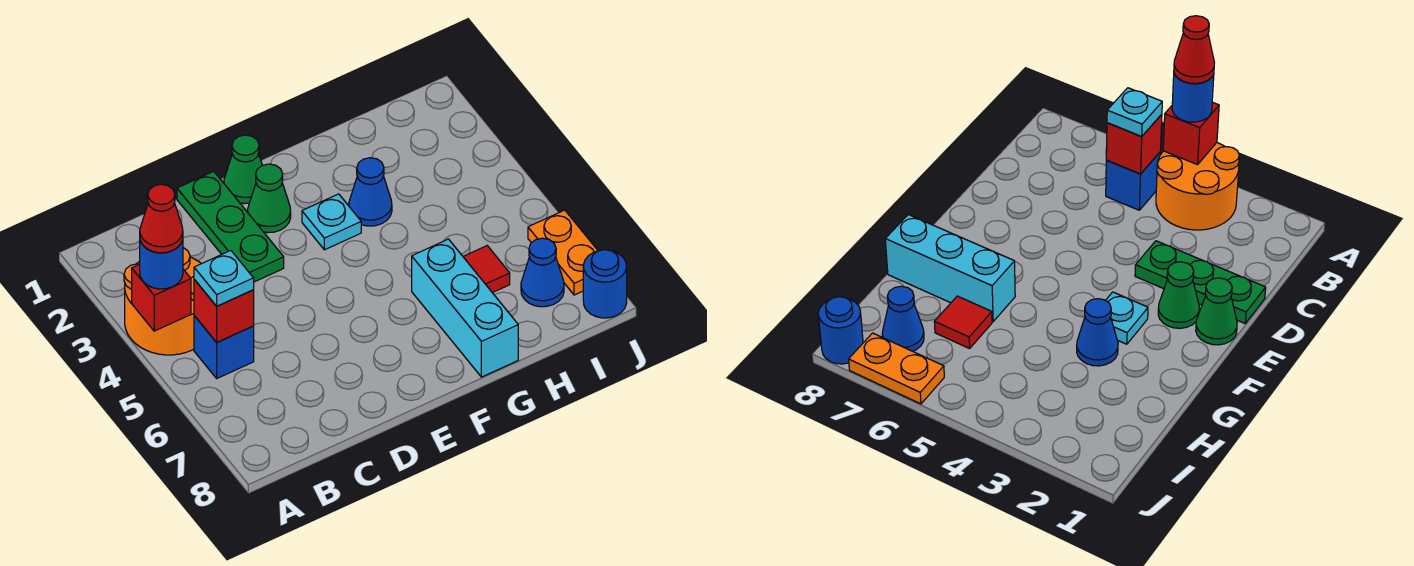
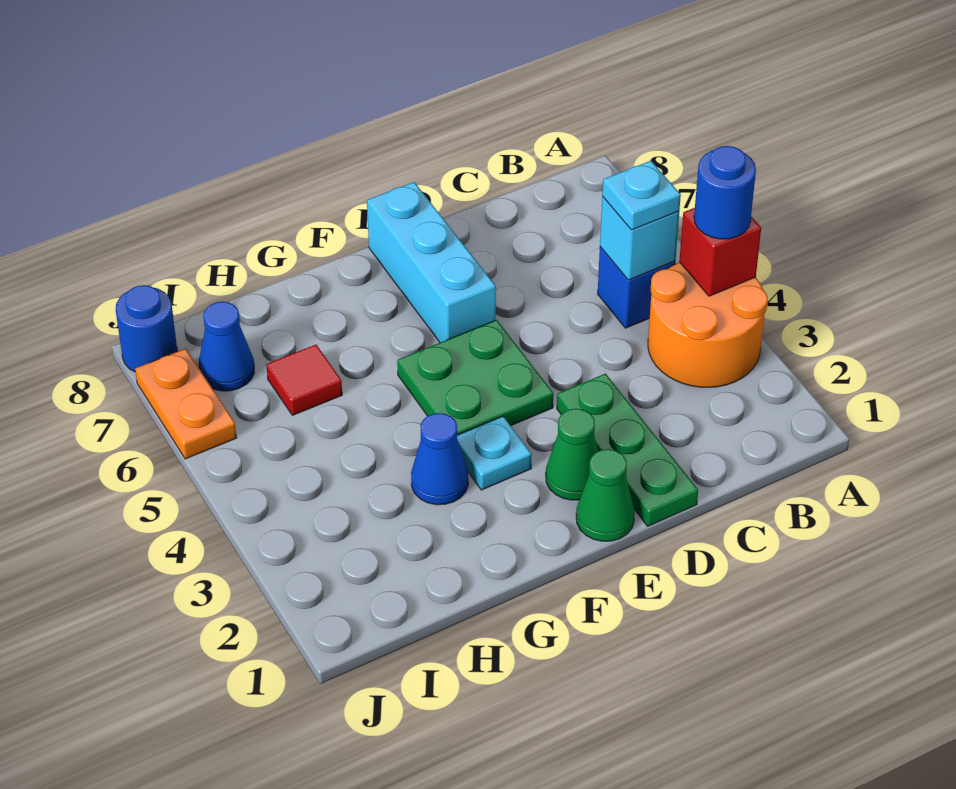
red 1x1 cone [140,184,183,253] -> none
red 1x1 brick [194,279,254,342] -> cyan 1x1 brick [600,197,679,280]
none -> green 2x2 plate [397,320,553,435]
cyan 1x3 brick [412,239,518,377] -> cyan 1x3 brick moved to [367,182,496,342]

